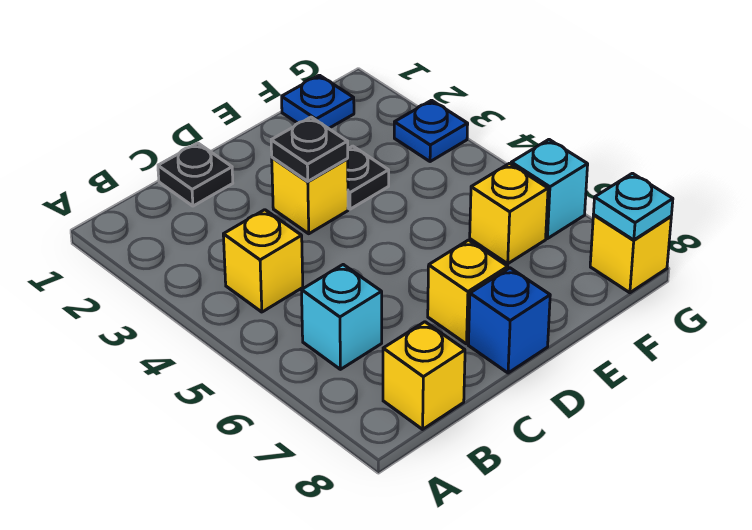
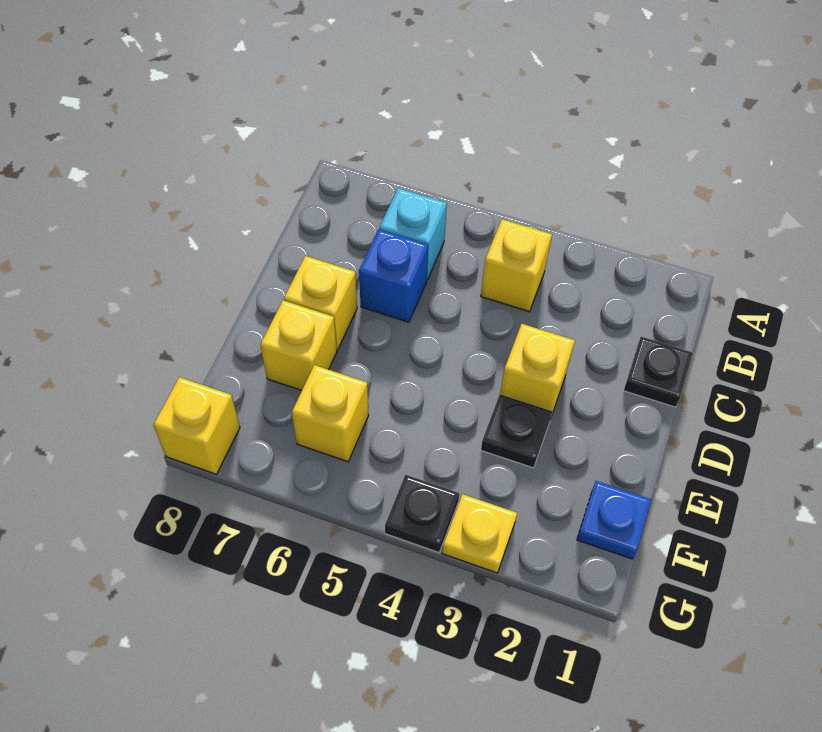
yellow 1x1 brick [383,322,465,429] -> yellow 1x1 brick moved to [260,300,337,391]
black 1x1 plate [271,117,348,181] -> black 1x1 plate moved to [385,475,459,552]
blue 1x1 brick [469,268,550,373] -> blue 1x1 brick moved to [359,229,428,322]
blue 1x1 plate [394,100,468,162] -> yellow 1x1 plate [442,494,517,573]
cyan 1x1 brick [511,140,588,239] -> none
cyan 1x1 plate [594,173,673,240] -> none

